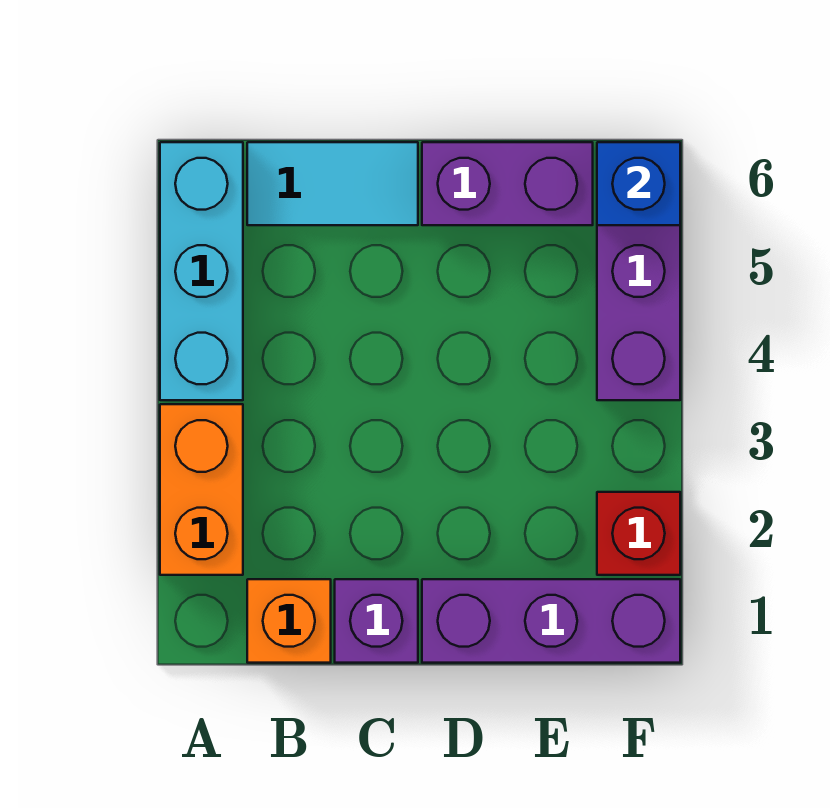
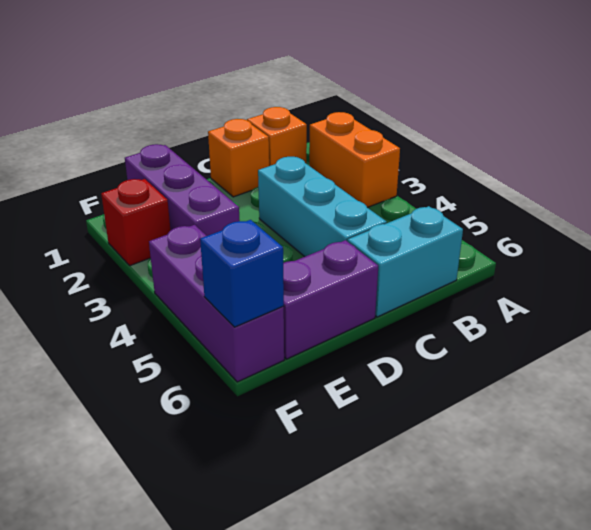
cyan 1x3 brick [160,142,243,400] -> cyan 1x3 brick moved to [258,157,387,257]
cyan 1x2 tile [247,142,418,225] -> cyan 1x2 brick [348,206,463,317]
purple 1x1 brick [335,579,418,663] -> orange 1x1 brick [208,119,269,197]
purple 1x3 brick [422,579,680,663] -> purple 1x3 brick turned to [125,144,240,236]

